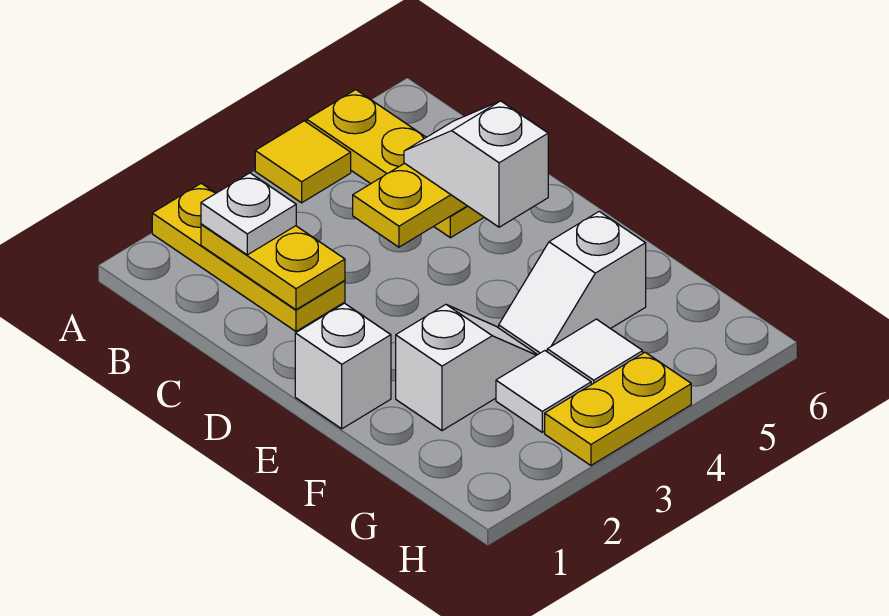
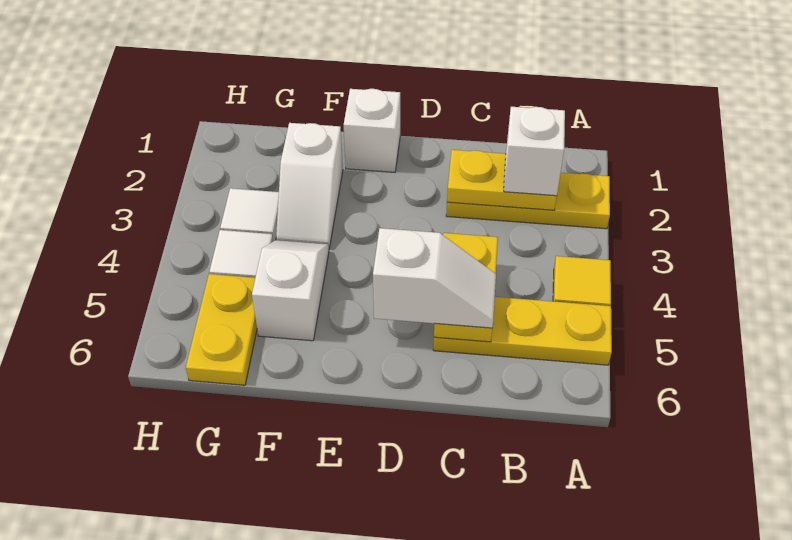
white 1x1 plate [201,173,296,255] -> white 1x1 brick [504,107,565,196]
yellow 1x2 plate [545,352,691,465] -> yellow 1x2 plate moved to [186,274,257,385]

